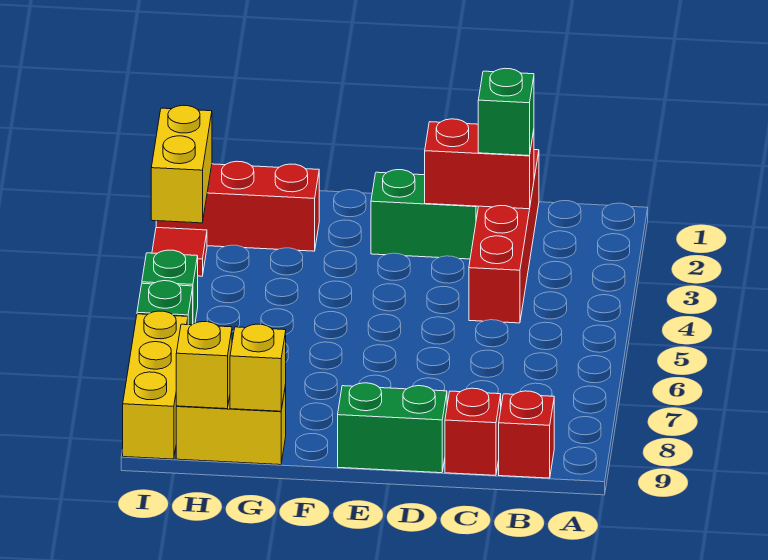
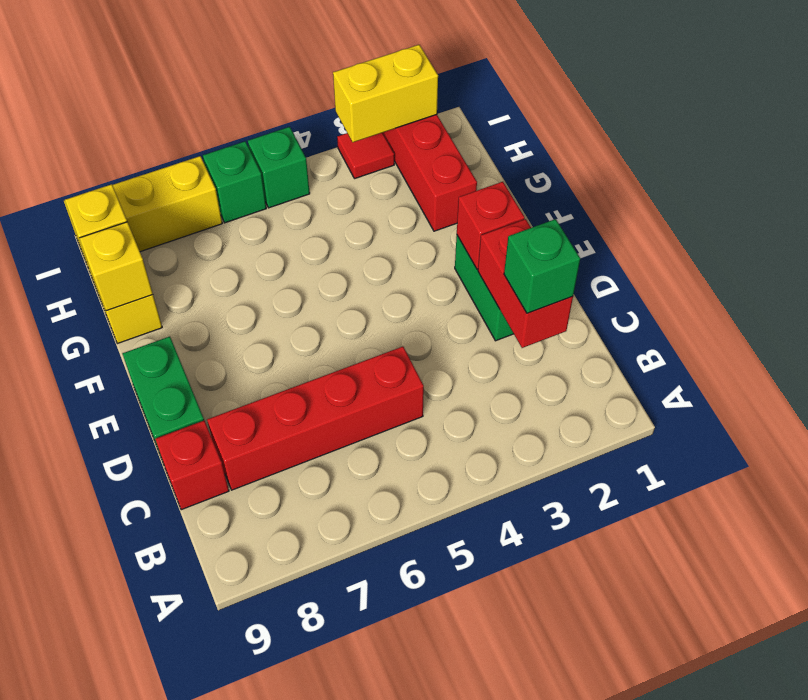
red 1x1 brick [499,391,554,478] -> red 1x1 brick moved to [457,182,525,269]
red 1x4 brick [469,150,539,323] -> red 1x4 brick moved to [207,346,424,490]

